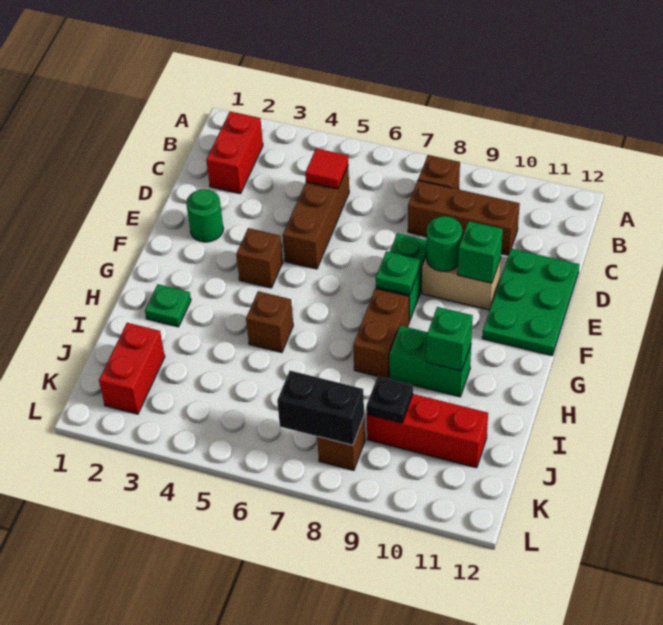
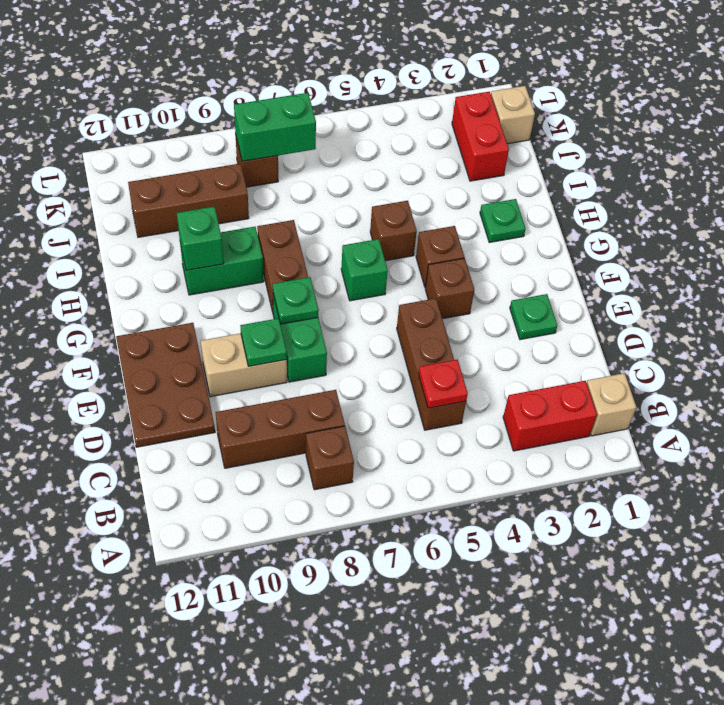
none -> tan 1x1 brick [587,373,636,436]
red 1x2 brick [206,111,263,194] -> red 1x2 brick turned to [503,381,597,451]
red 1x1 tile [305,148,348,189] -> red 1x1 plate [419,359,468,408]
green 2x3 plate [482,249,579,356] -> brown 2x3 plate [116,323,215,447]
green 1x1 round brick [186,189,223,242] -> green 1x1 plate [510,294,557,340]
green 1x1 round brick [426,216,462,271] -> green 1x1 plate [240,318,287,366]
green 1x1 brick [458,221,503,283] -> green 1x1 brick moved to [341,239,388,301]
none -> brown 1x1 brick [416,226,464,287]
red 1x3 brick [367,394,488,468] -> brown 1x3 brick [128,164,249,237]
black 1x1 plate [366,376,413,423] -> none
none -> tan 1x1 brick [491,86,535,144]
black 1x2 brick [277,371,364,445] -> green 1x2 brick [234,93,316,161]

